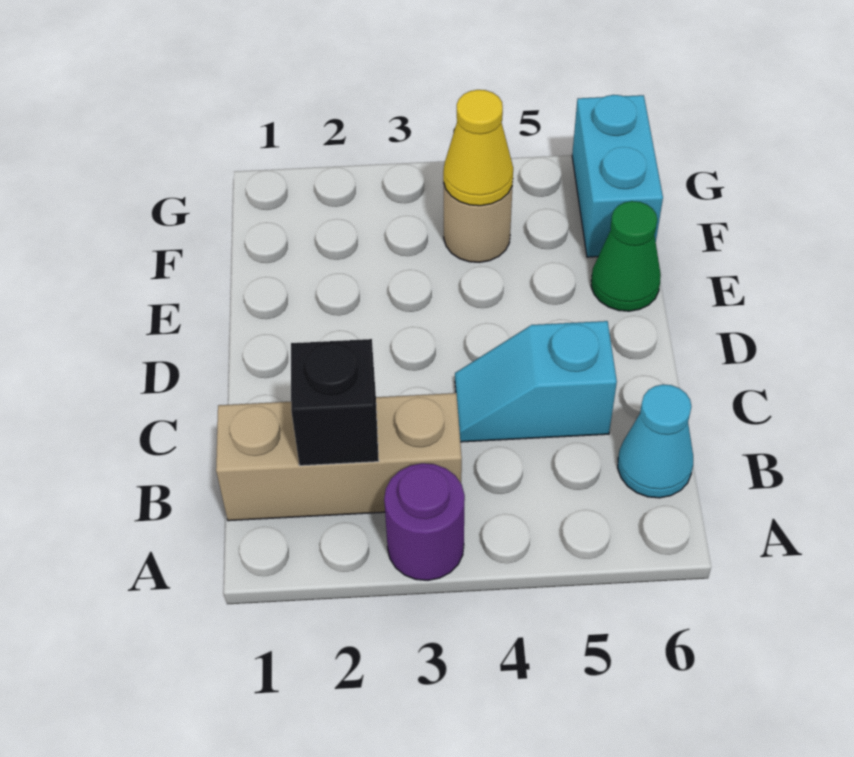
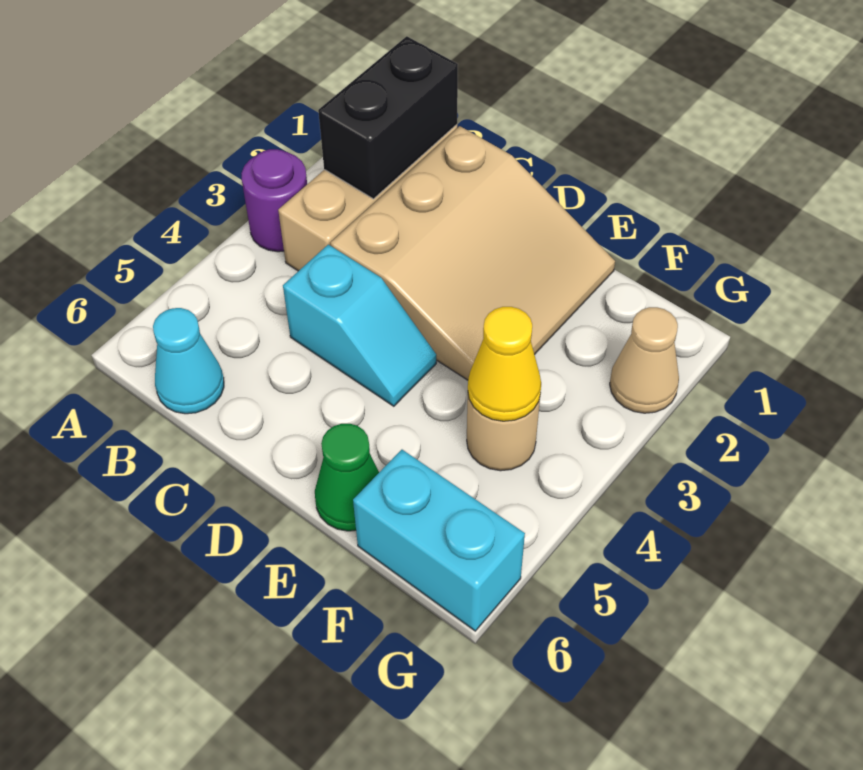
black 1x1 brick [291,339,379,466] -> black 1x2 brick [318,36,458,199]
none -> tan 3x3 slope [331,126,615,380]
cyan 1x2 slope [455,321,617,442] -> cyan 1x2 slope turned to [283,245,436,406]
none -> tan 1x1 cone [610,307,679,413]

